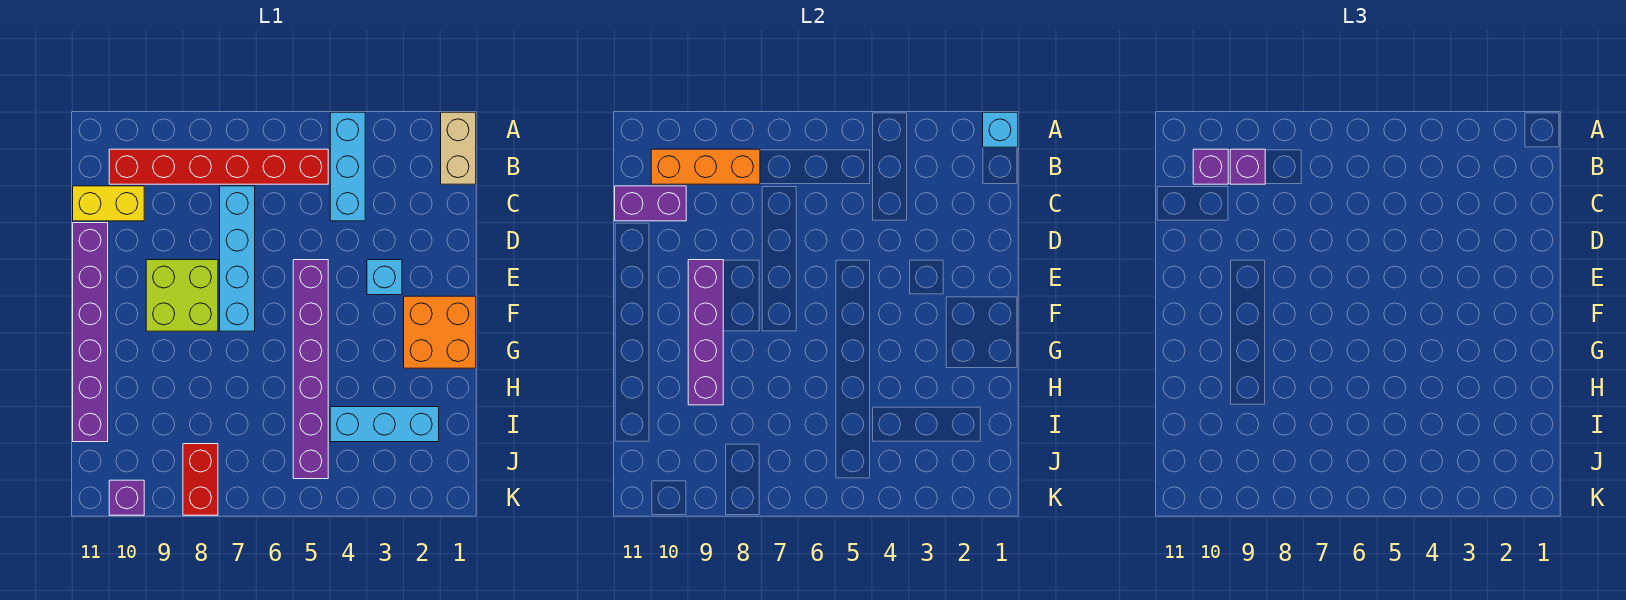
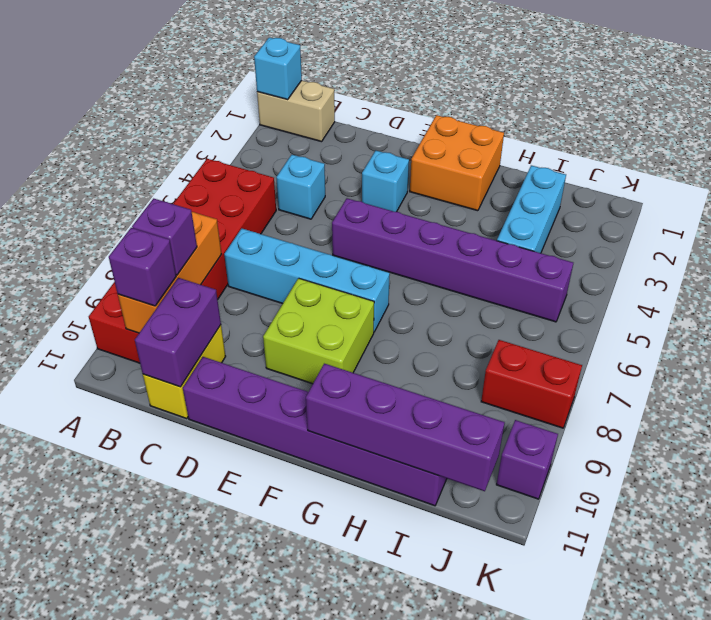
cyan 1x3 brick [330,112,365,221] -> cyan 1x1 brick [276,155,325,219]
red 1x6 brick [109,149,328,184] -> red 2x6 brick [89,159,276,363]
purple 1x4 brick [688,260,723,405] -> purple 1x4 brick moved to [306,364,505,491]

